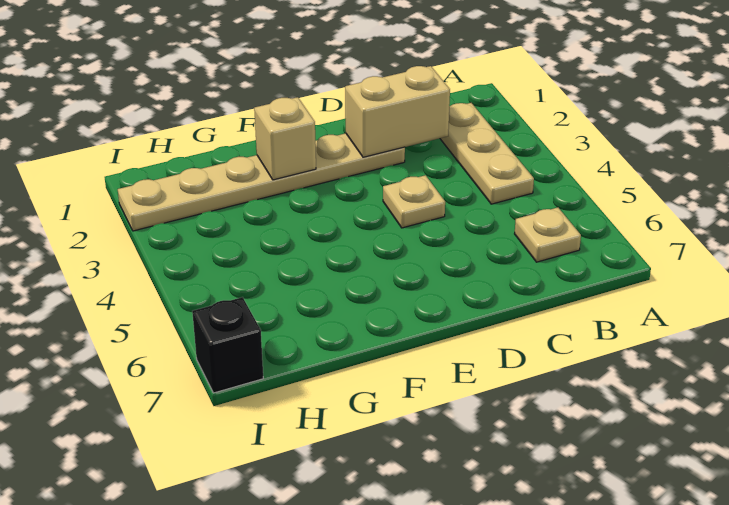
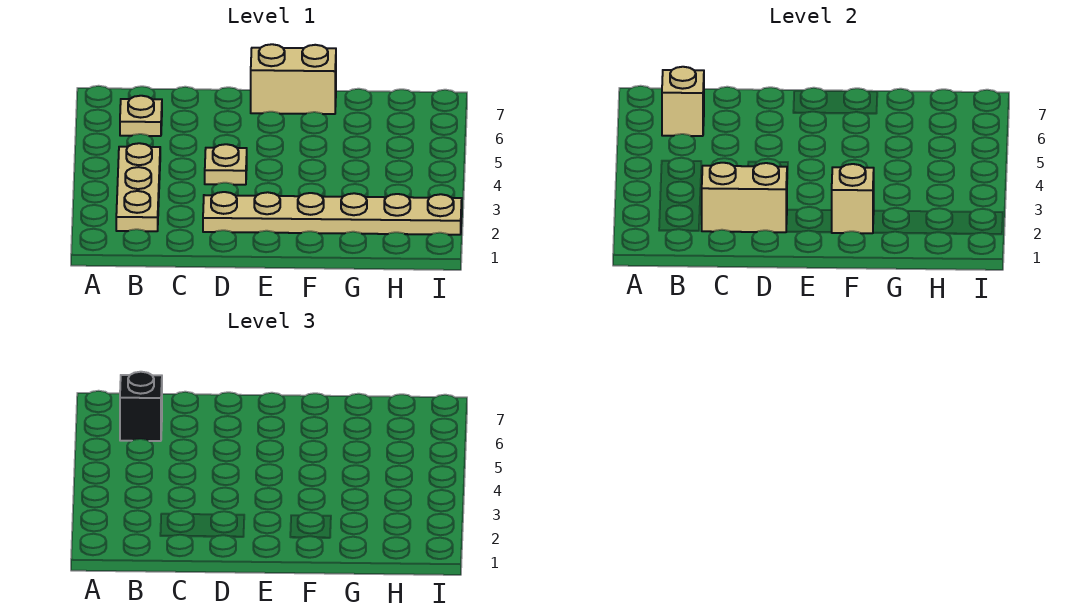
none -> tan 1x1 brick [662,67,704,136]
none -> tan 1x2 brick [251,44,336,114]
black 1x1 brick [192,297,263,393] -> black 1x1 brick moved to [120,372,162,441]

